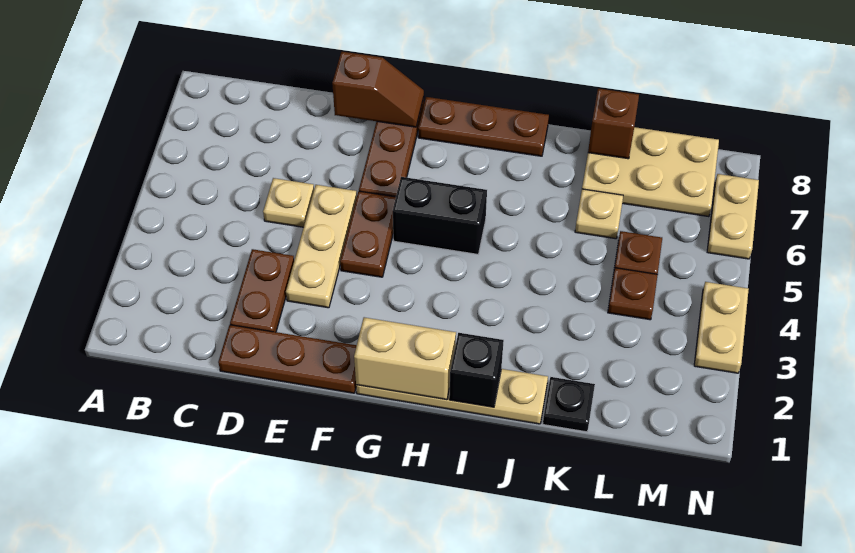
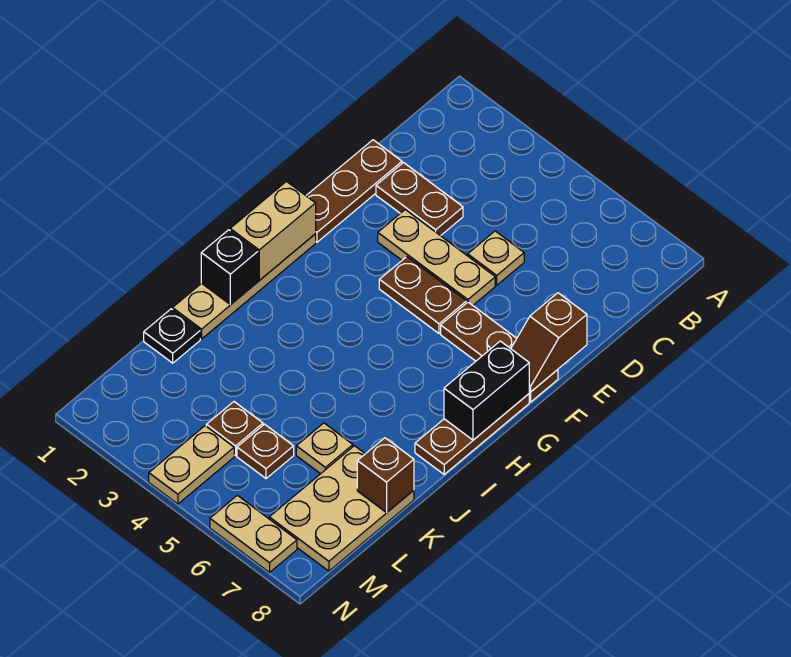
black 1x2 brick [393,177,487,254] -> black 1x2 brick moved to [444,341,529,440]
tan 1x2 plate [694,282,749,373] -> tan 1x2 plate turned to [149,426,234,504]

